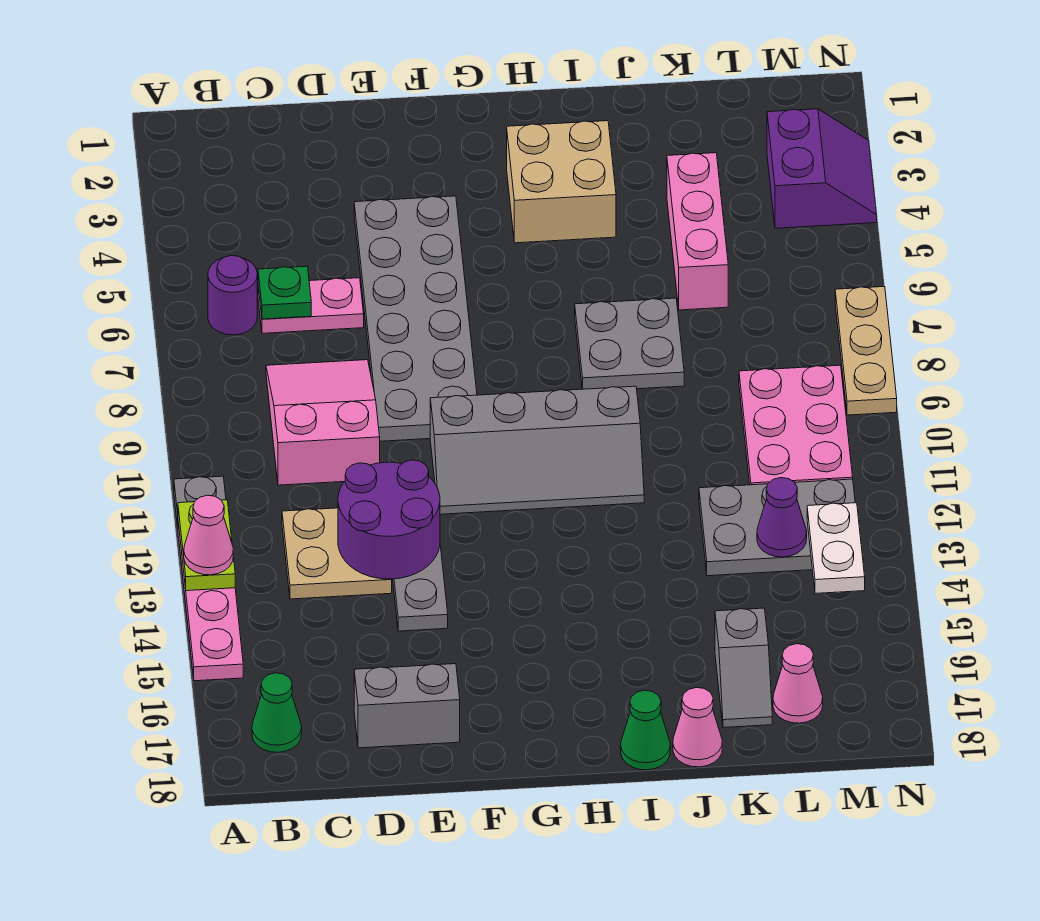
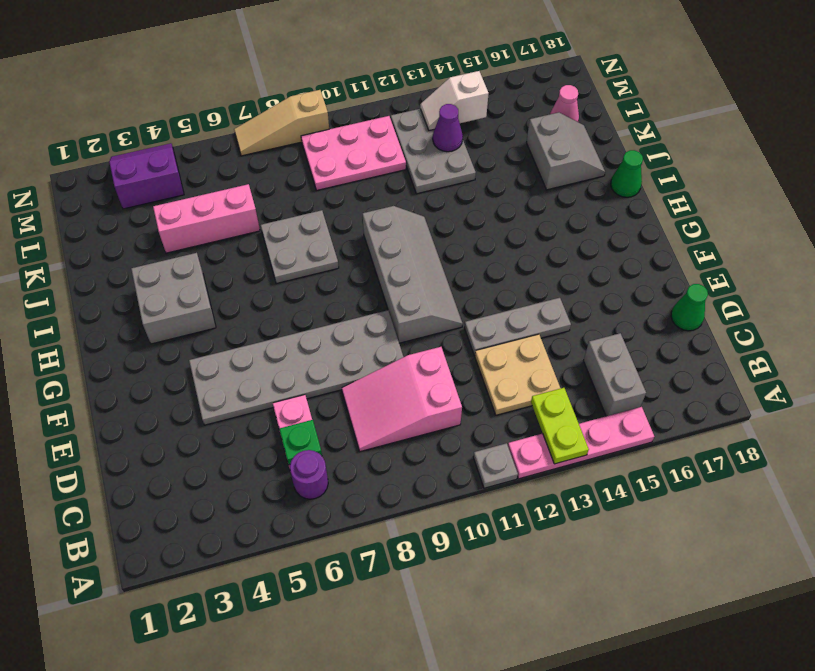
lime 1x2 plate [178,500,235,591] -> lime 1x2 plate turned to [531,388,589,464]
pink 1x1 cone [184,495,233,575] -> none
green 1x1 cone [252,673,302,752] -> green 1x1 cone moved to [671,284,708,331]
purple 2x2 round brick [338,460,440,579] -> none
grey 1x2 brick [354,664,460,748] -> grey 1x2 brick moved to [583,333,646,416]
tan 2x2 brick [507,121,616,243] -> grey 2x2 brick [131,253,216,344]
pink 1x1 cone [673,687,722,767] -> none
grey 1x2 slope [715,608,772,728] -> grey 2x2 slope [526,112,605,190]
white 1x2 plate [807,503,865,594] -> white 1x2 slope [420,71,489,130]
tan 1x3 plate [835,287,897,415] -> tan 1x3 slope [234,90,329,156]

